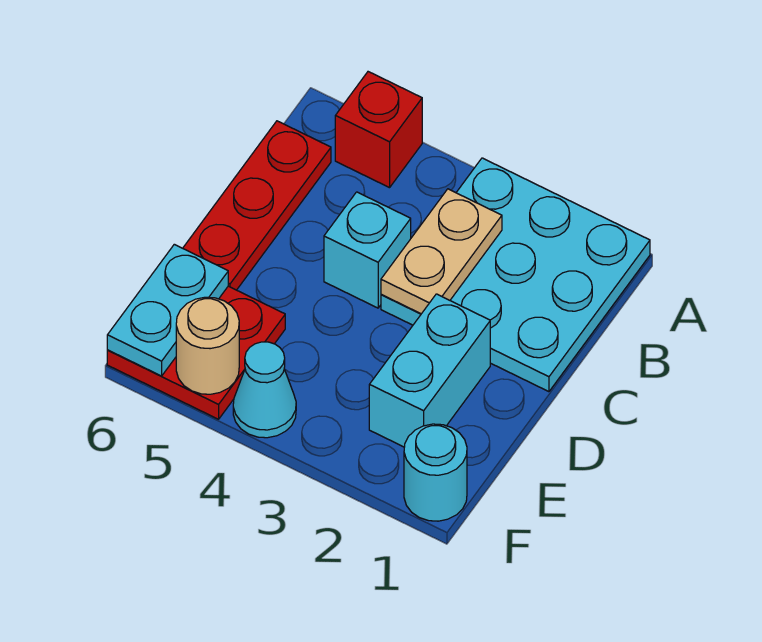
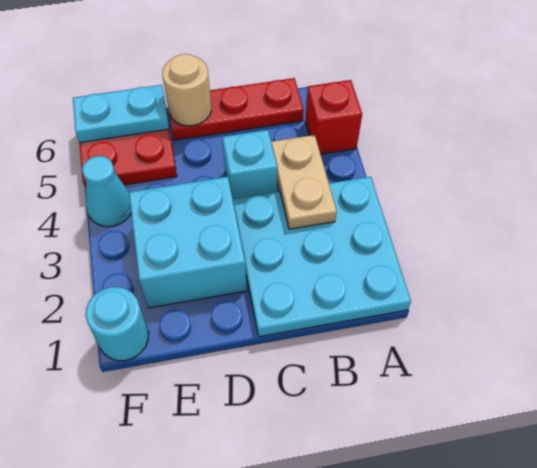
tan 1x2 plate [381,189,502,314] -> tan 1x2 plate turned to [271,135,337,229]
cyan 1x2 brick [369,294,490,447] -> cyan 2x2 brick [129,177,247,308]
tan 1x1 round brick [176,297,239,394] -> tan 1x1 round brick moved to [162,54,211,126]

